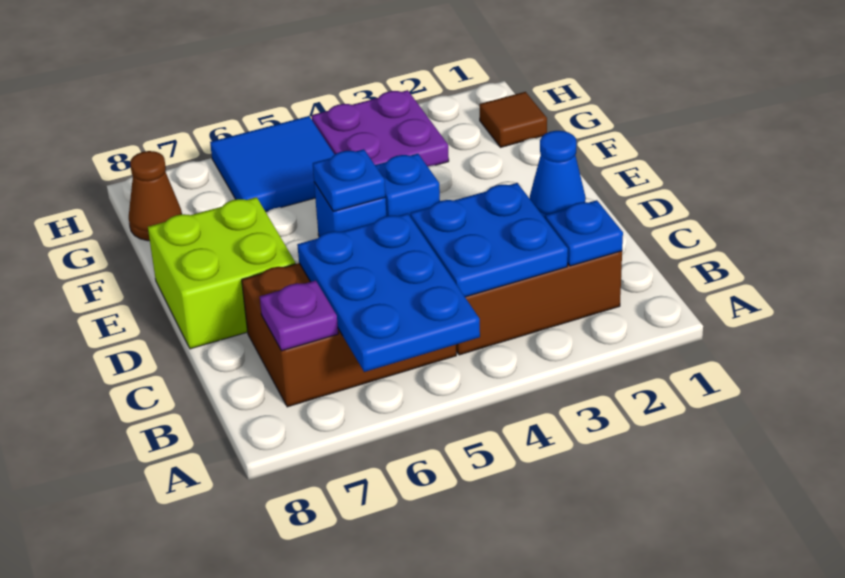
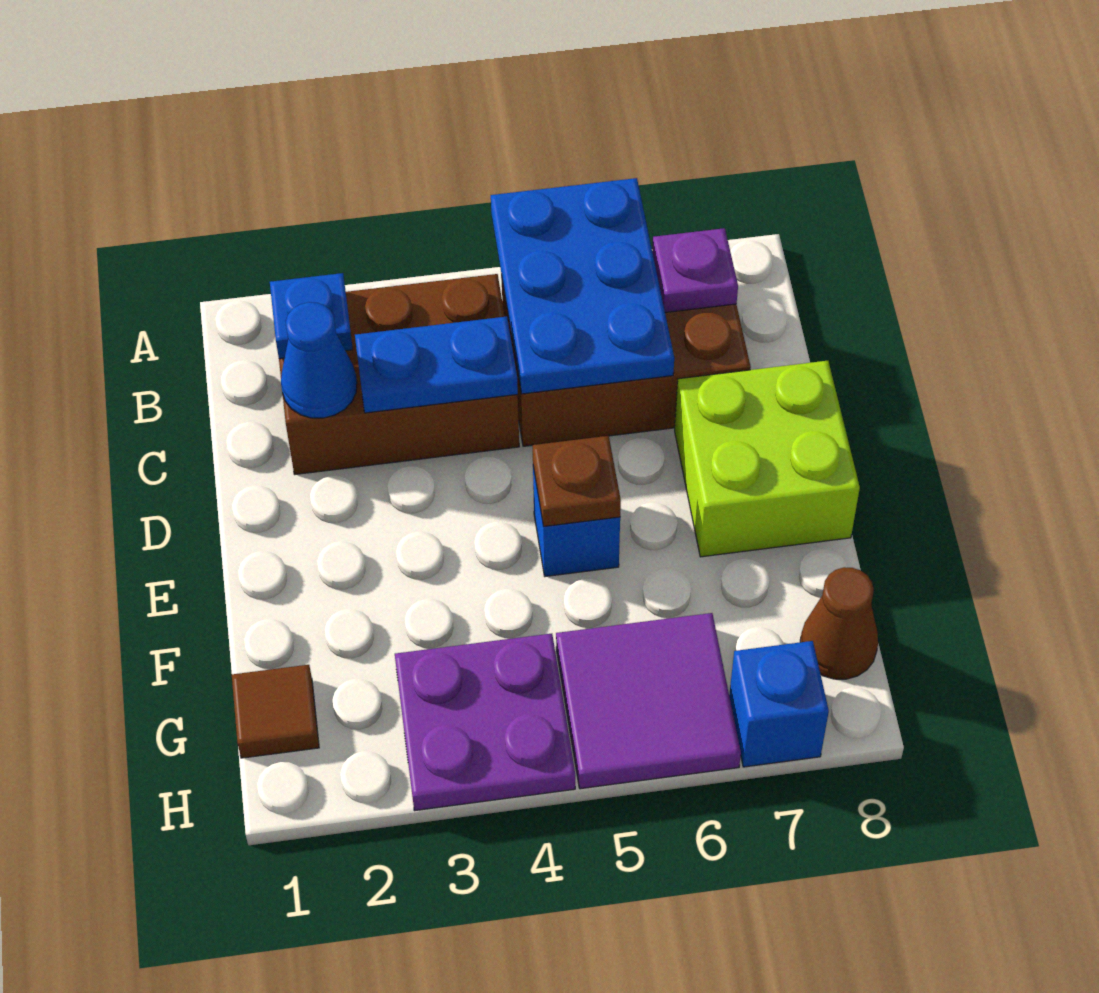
blue 2x2 plate [411,183,568,297] -> blue 1x2 plate [355,316,518,413]
blue 1x1 brick [375,154,440,217] -> blue 1x1 brick moved to [729,641,829,767]
blue 1x1 plate [313,149,385,211] -> brown 1x1 plate [532,436,621,526]
blue 2x2 tile [210,116,335,212] -> purple 2x2 tile [556,613,741,789]

